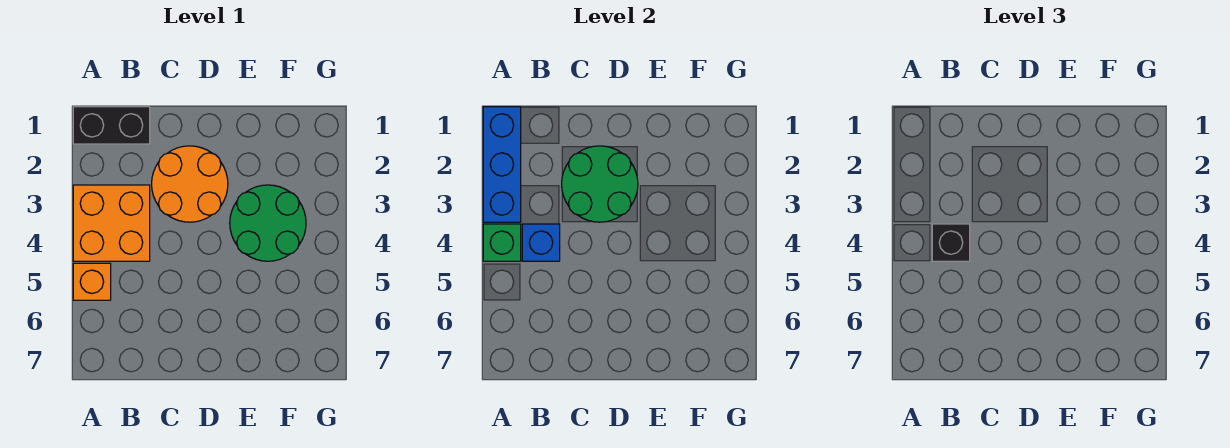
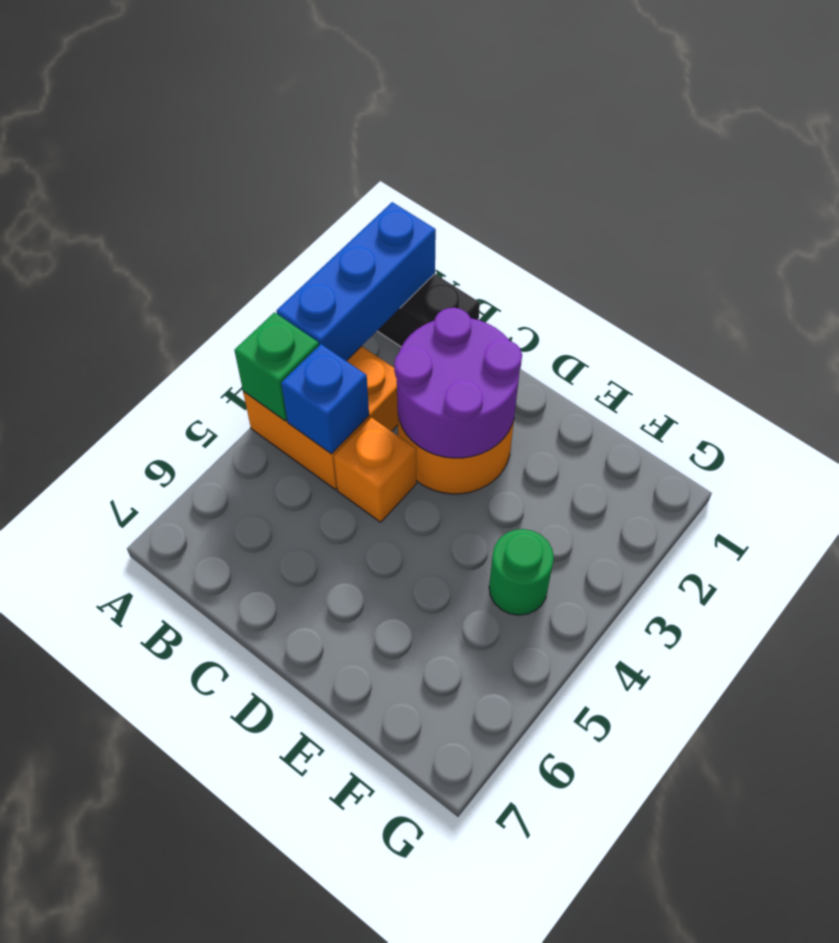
orange 1x1 brick [73,263,111,300] -> orange 1x1 brick moved to [334,418,416,522]
black 1x1 brick [932,224,970,261] -> none
green 2x2 round brick [562,146,638,222] -> purple 2x2 round brick [394,308,522,458]
green 2x2 round brick [230,185,306,261] -> green 1x1 round brick [489,529,554,615]

